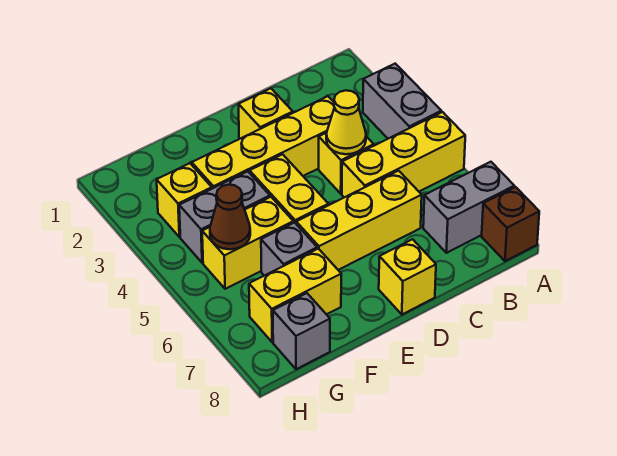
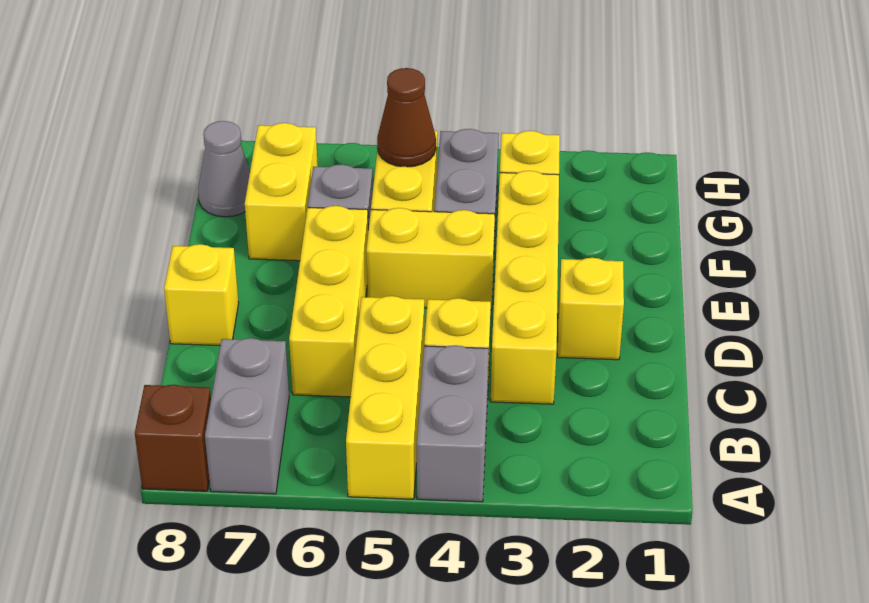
grey 1x2 brick [363,64,441,139] -> grey 1x2 brick turned to [417,345,489,502]
yellow 1x1 cone [326,90,366,154] -> none
grey 1x1 brick [273,293,330,369] -> grey 1x1 cone [198,121,250,217]

